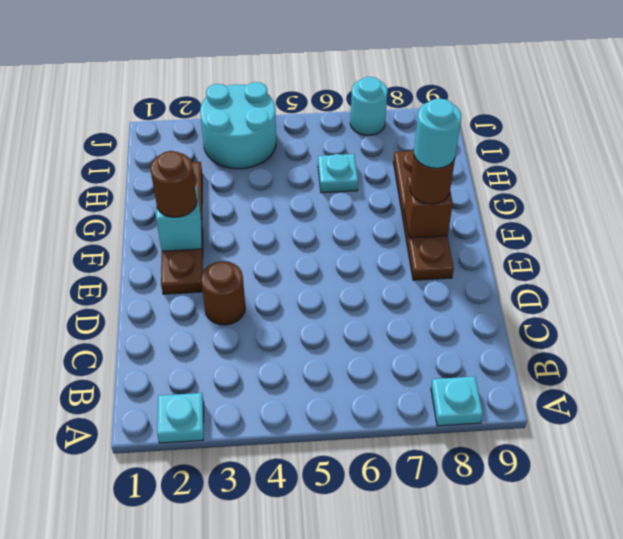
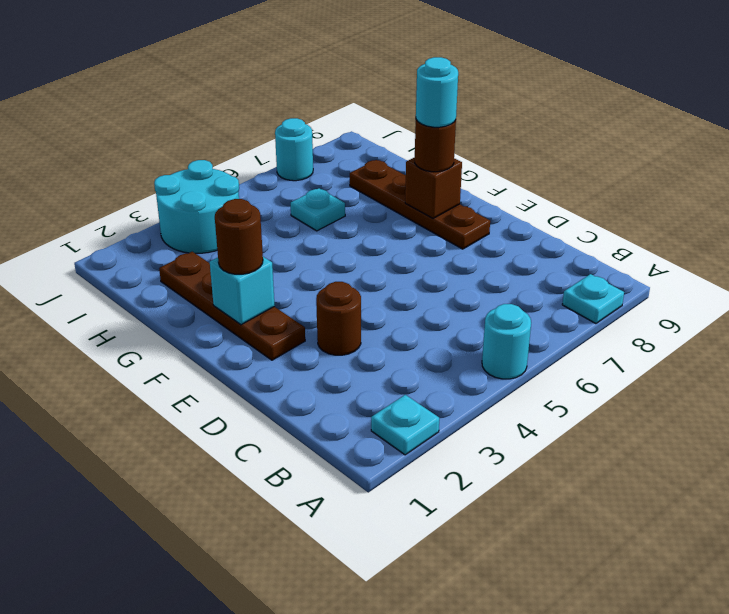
none -> cyan 1x1 round brick [482,304,531,379]

